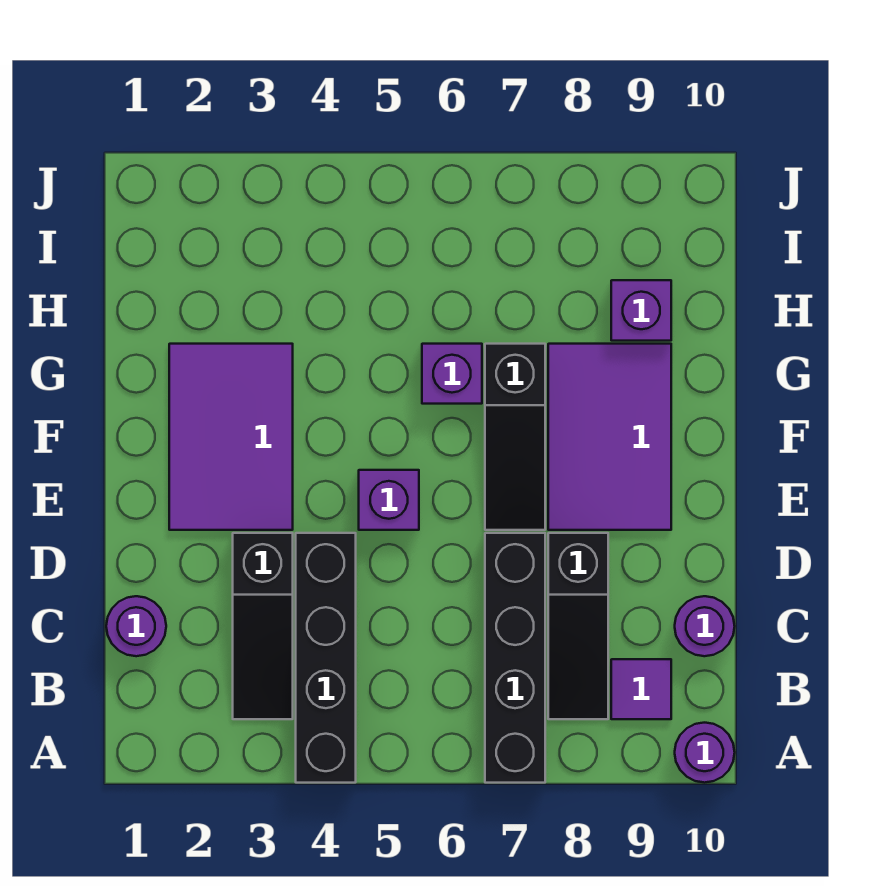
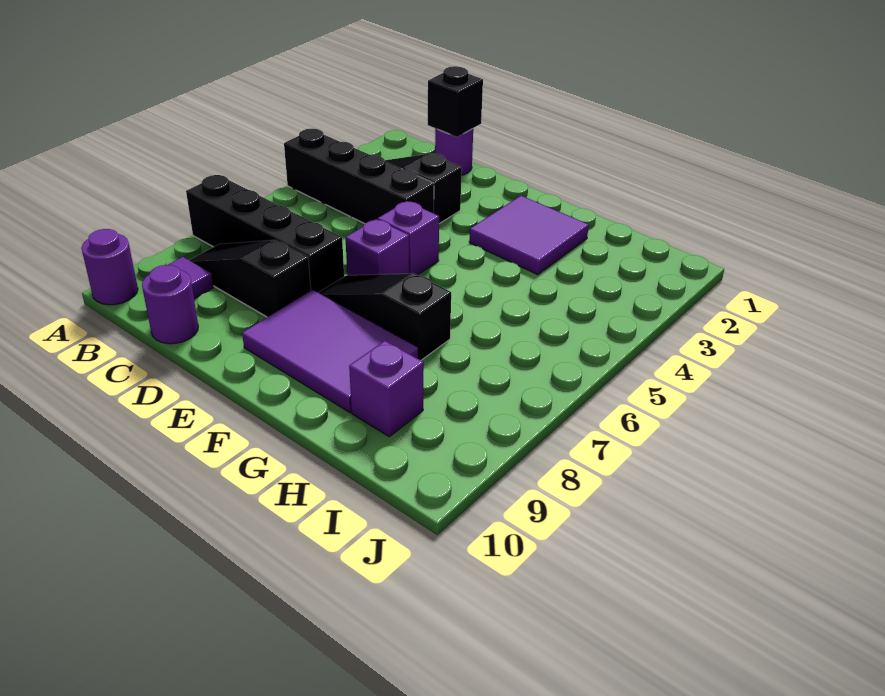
none -> black 1x1 brick [428,66,483,137]
purple 2x3 tile [169,344,293,530] -> purple 2x2 tile [469,196,589,275]
purple 1x1 brick [422,344,482,404] -> purple 1x1 brick moved to [345,219,409,275]

